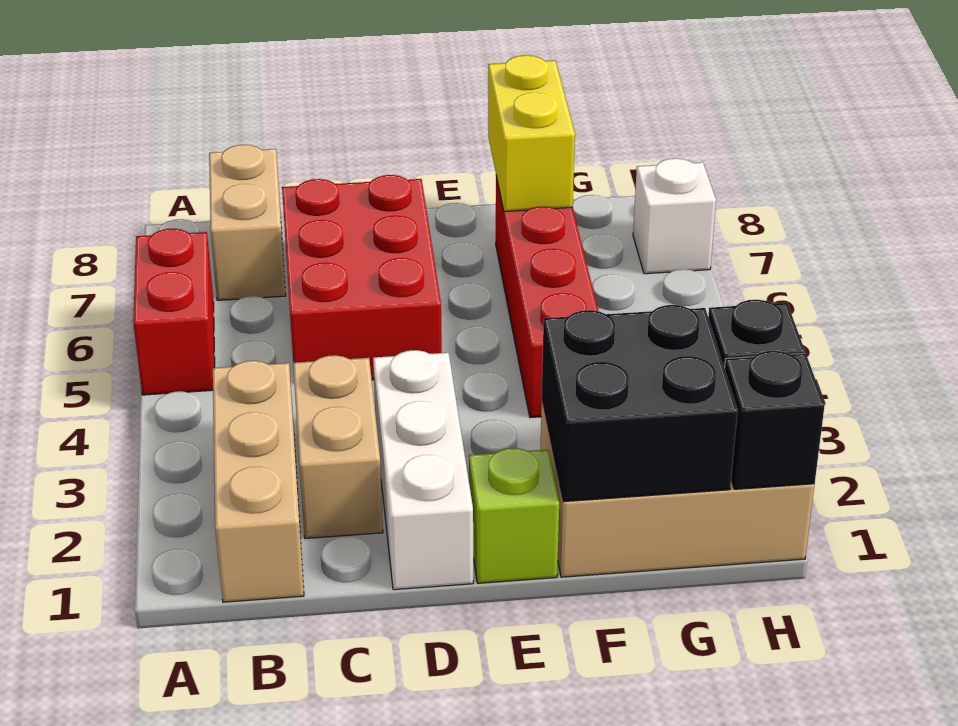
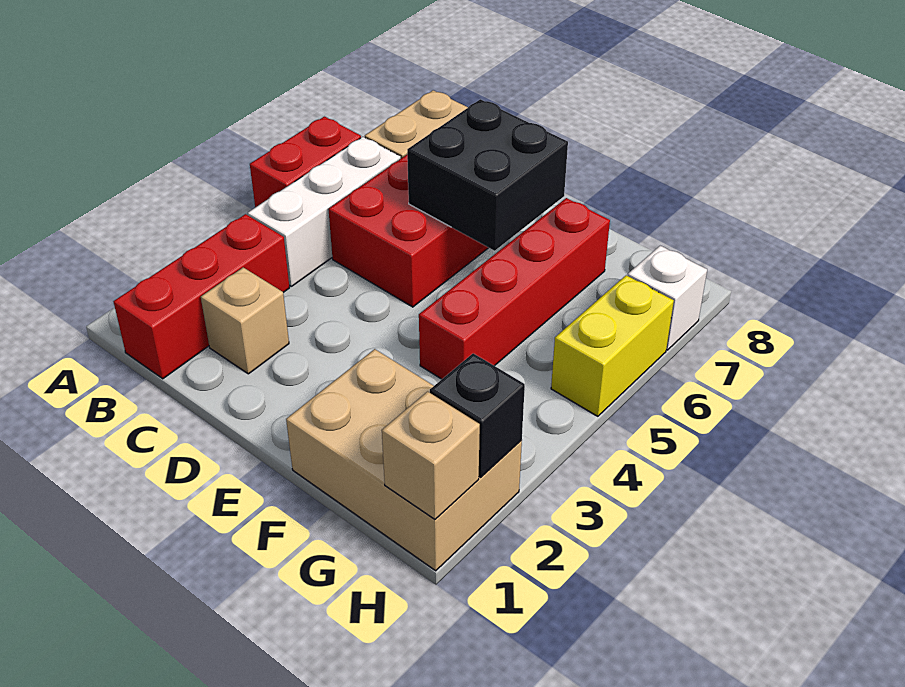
tan 1x3 brick [213,361,304,602] -> red 1x3 brick [114,214,290,379]
tan 1x2 brick [293,355,383,538] -> tan 1x1 brick [201,267,289,374]
white 1x3 brick [373,350,473,590] -> white 1x3 brick moved to [248,137,401,286]
lime 1x1 brick [469,448,559,583] -> none
black 2x2 brick [542,305,738,502] -> black 2x2 brick moved to [407,99,568,251]
yellow 1x2 brick [488,55,575,212] -> yellow 1x2 brick moved to [551,275,674,416]
black 1x1 brick [725,351,825,489] -> tan 1x1 brick [382,392,480,519]

